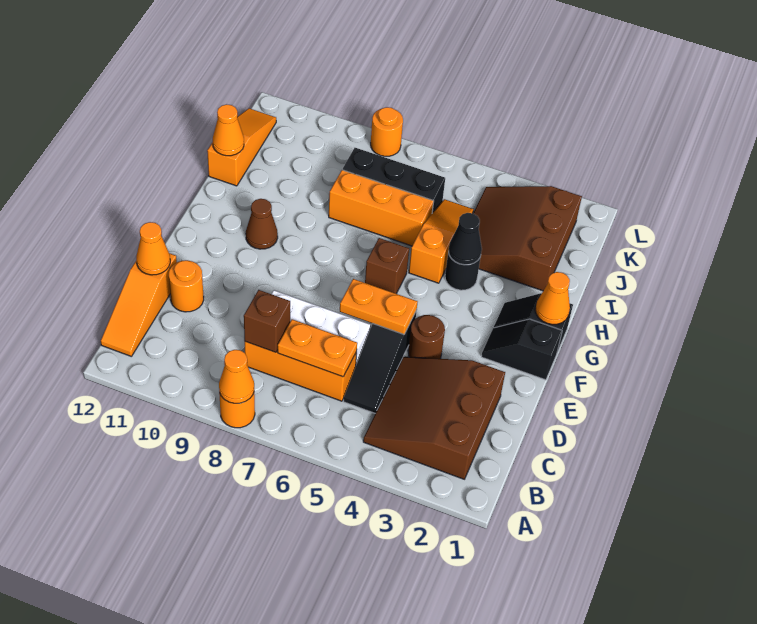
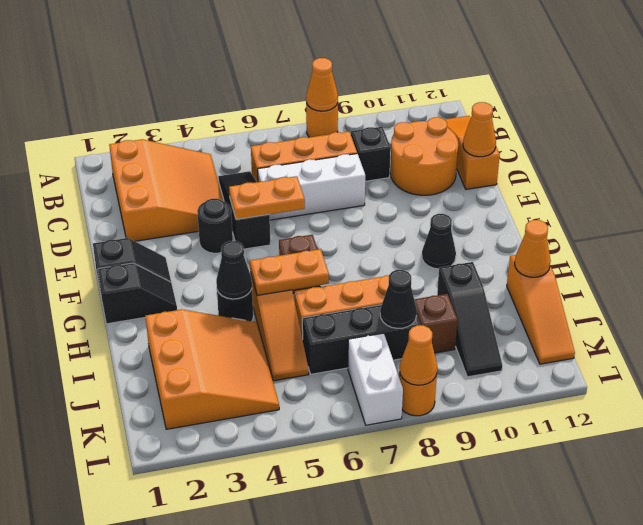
brown 3x3 slope [363,357,505,479] -> orange 3x3 slope [109,139,223,241]
orange 1x2 plate [278,319,357,377] -> orange 1x2 plate moved to [250,249,329,295]
brown 1x1 brick [244,290,290,352] -> brown 1x1 brick moved to [414,294,457,353]
none -> black 1x1 brick [351,127,391,181]
orange 1x1 round brick [169,260,204,312] -> orange 2x2 round brick [390,117,458,195]
brown 1x1 round brick [408,315,445,359] -> black 1x1 round brick [197,199,233,253]
orange 1x1 cone [535,272,570,324] -> orange 1x1 cone moved to [400,325,437,385]
brown 1x1 cone [246,199,278,249] -> black 1x1 cone [422,214,456,269]
brown 3x3 slope [473,186,582,291] -> orange 3x3 slope [146,310,279,429]
none -> black 1x3 slope [437,262,502,377]
none -> black 1x1 cone [380,270,417,328]
none -> white 1x2 brick [348,333,403,425]

